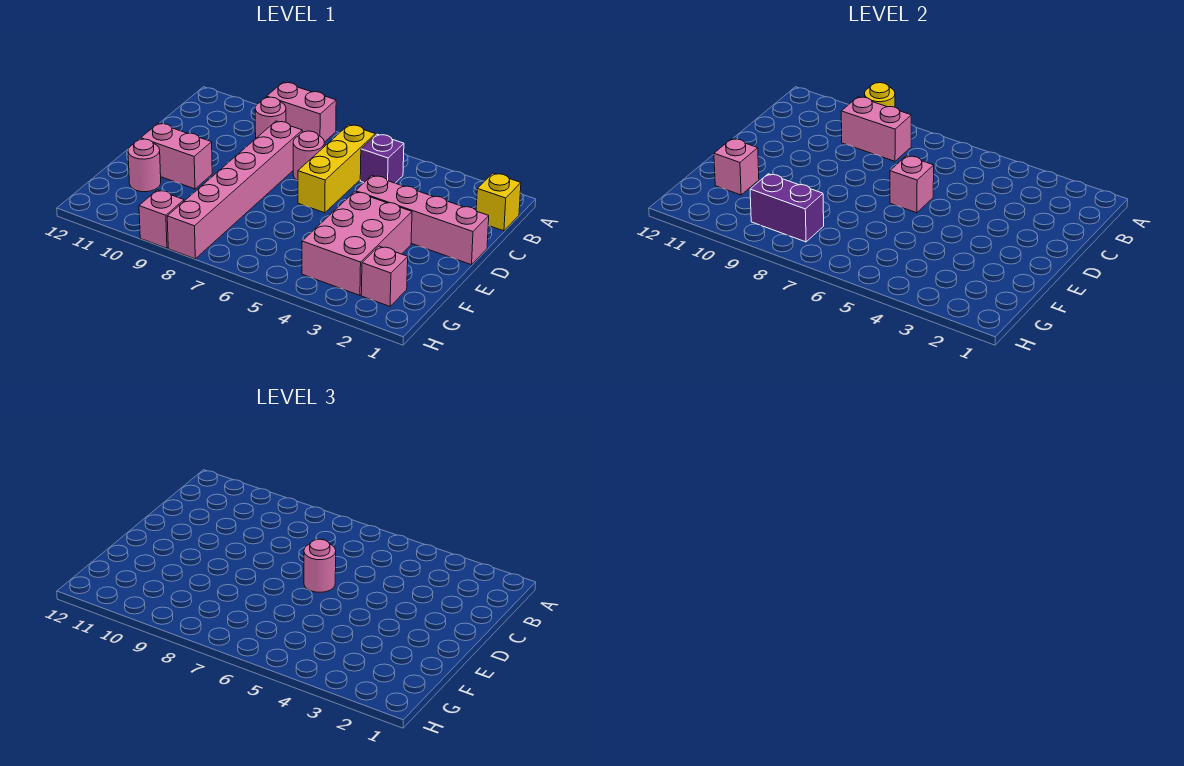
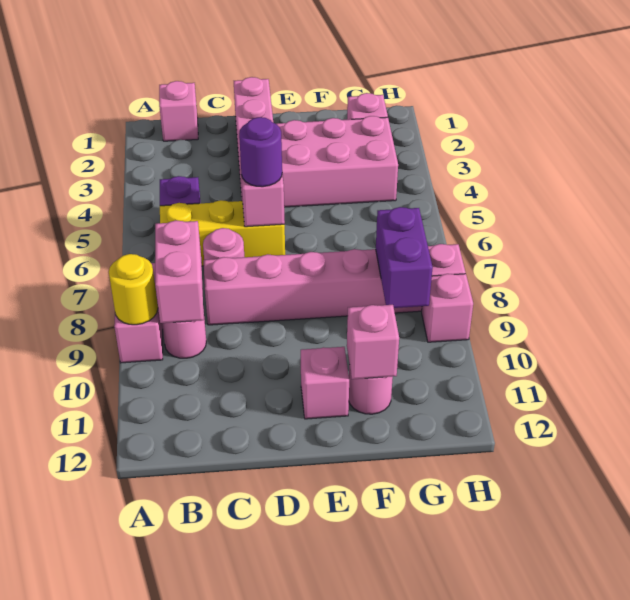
yellow 1x1 brick [476,173,521,231] -> pink 1x1 brick [159,81,198,141]
pink 1x1 round brick [304,539,336,592] -> purple 1x1 round brick [239,117,282,187]
pink 1x2 brick [141,123,212,189] -> pink 1x1 brick [301,347,349,419]

